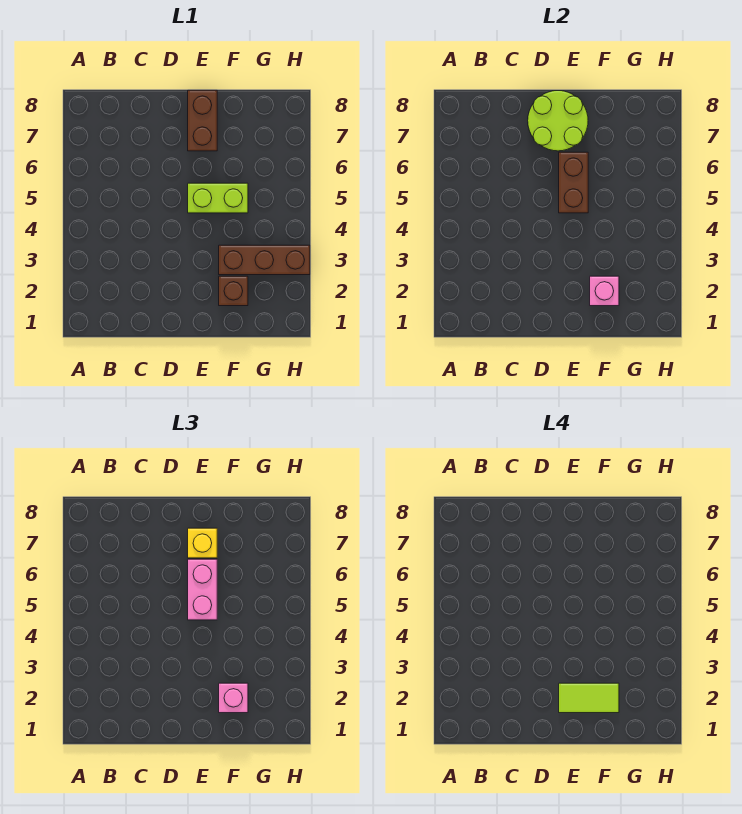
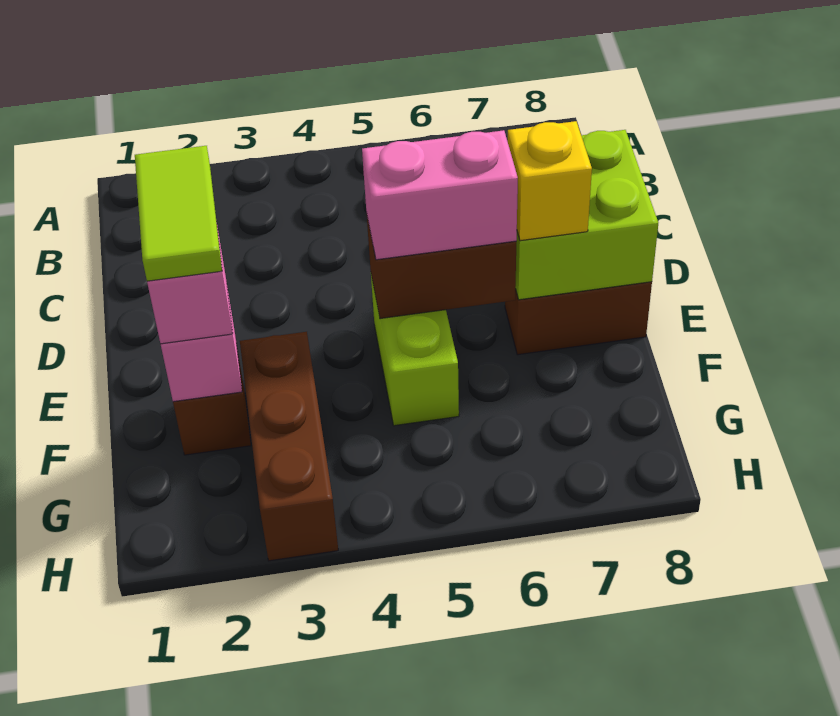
lime 2x2 round brick [528,91,588,151] -> lime 2x2 brick [515,130,658,300]

